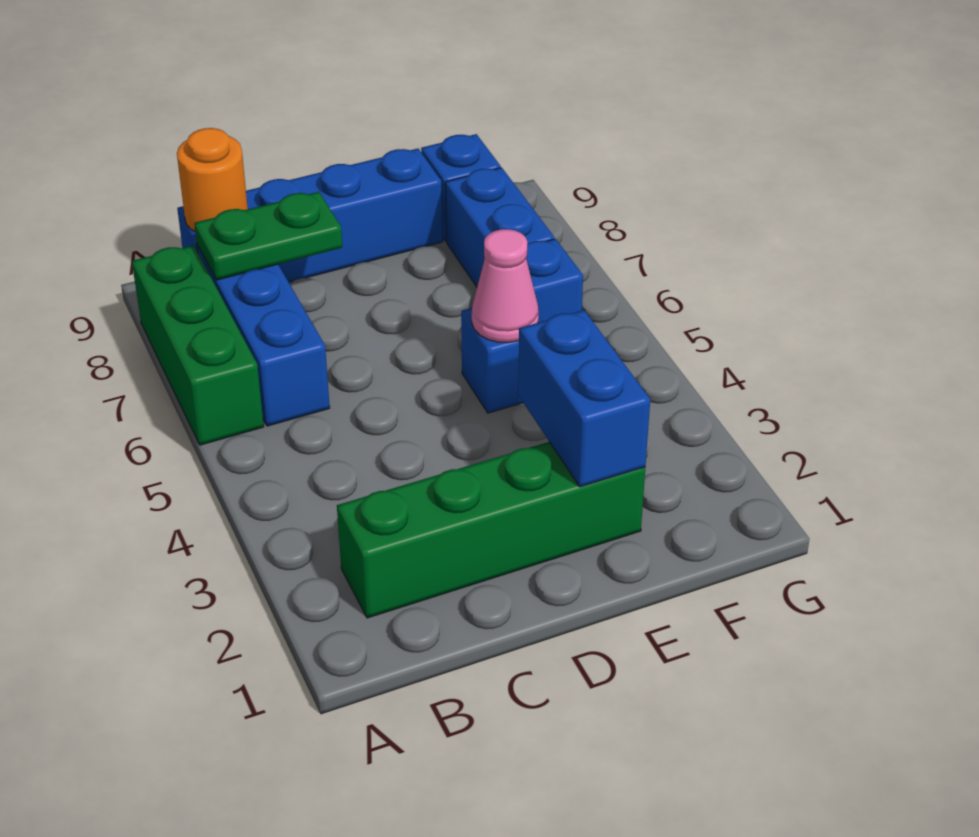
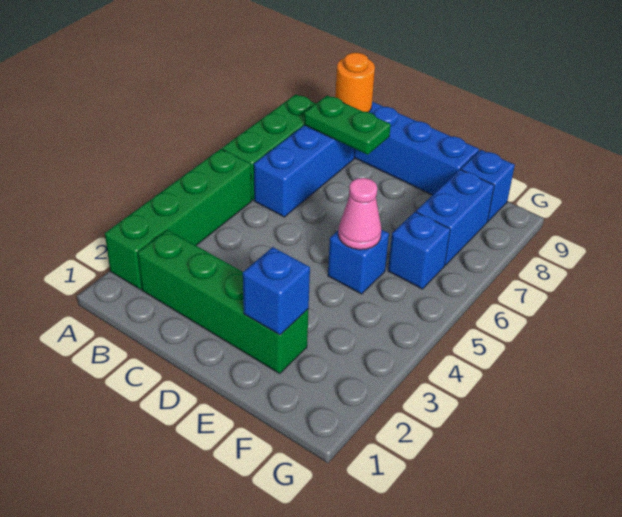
none -> green 1x4 brick [105,149,252,290]
blue 1x2 brick [518,310,650,487] -> blue 1x1 brick [243,247,310,335]

